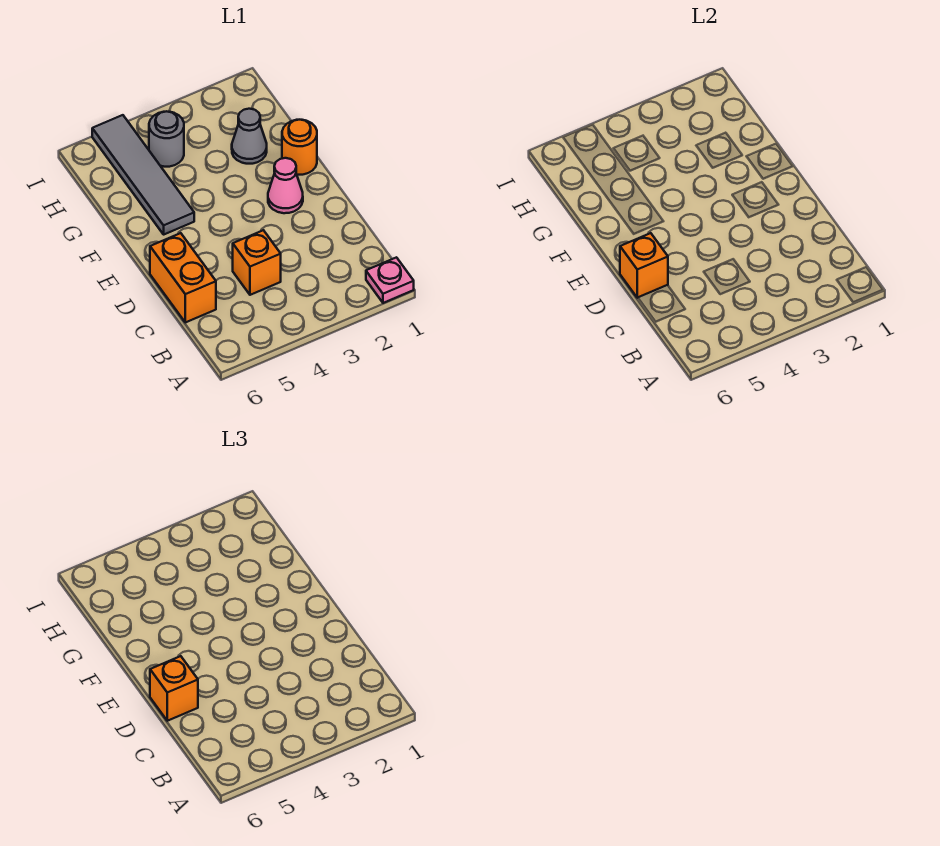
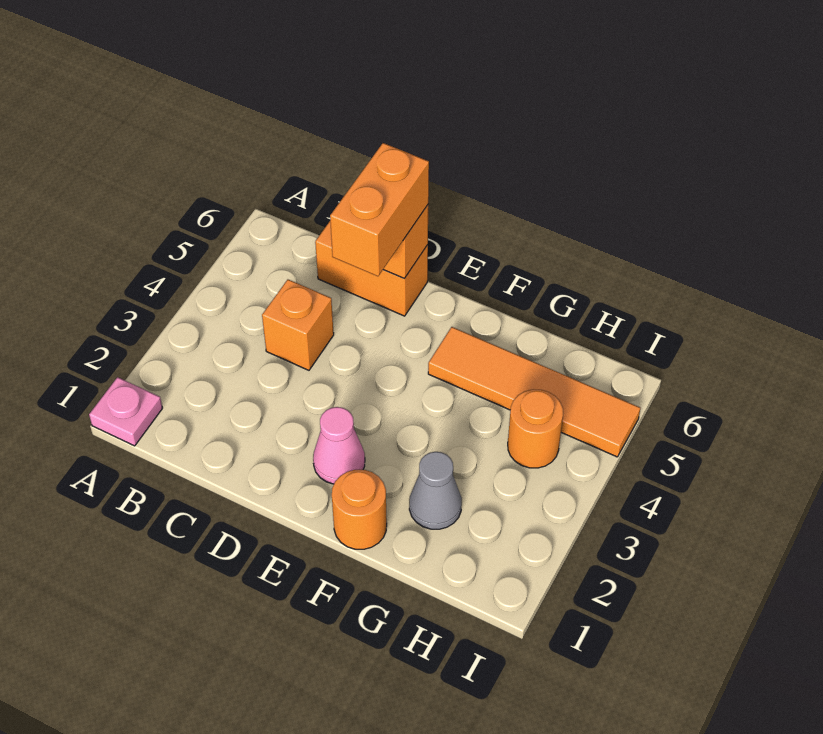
orange 1x1 brick [150,656,198,721] -> orange 1x2 brick [330,143,429,276]
grey 1x4 tile [92,115,194,234] -> orange 1x4 tile [428,327,640,457]
grey 1x1 round brick [149,111,184,167] -> orange 1x1 round brick [508,389,563,468]

